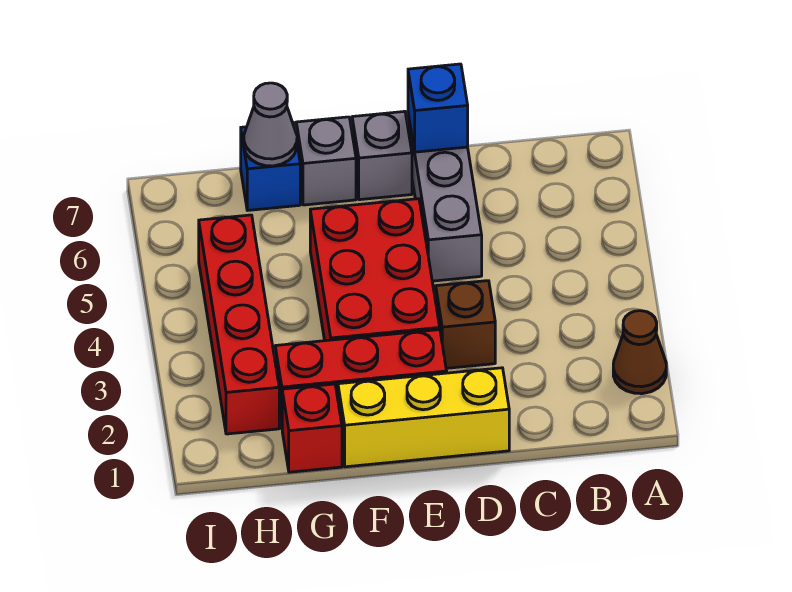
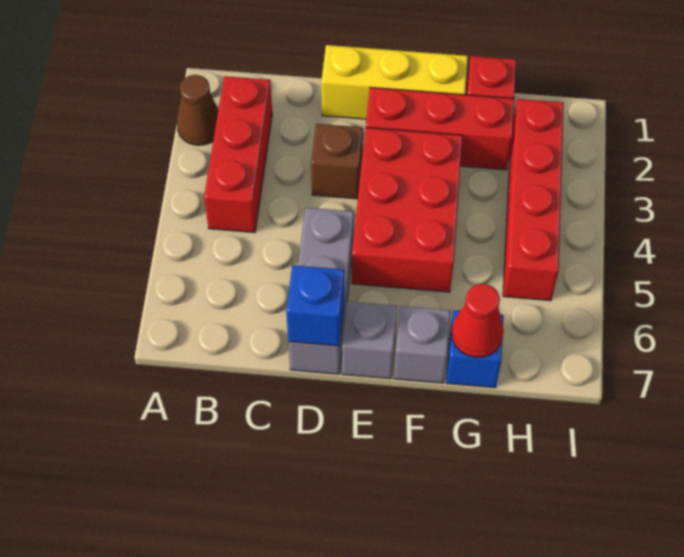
none -> red 1x3 brick [204,76,272,233]
grey 1x1 cone [244,83,297,166] -> red 1x1 cone [451,284,504,358]

